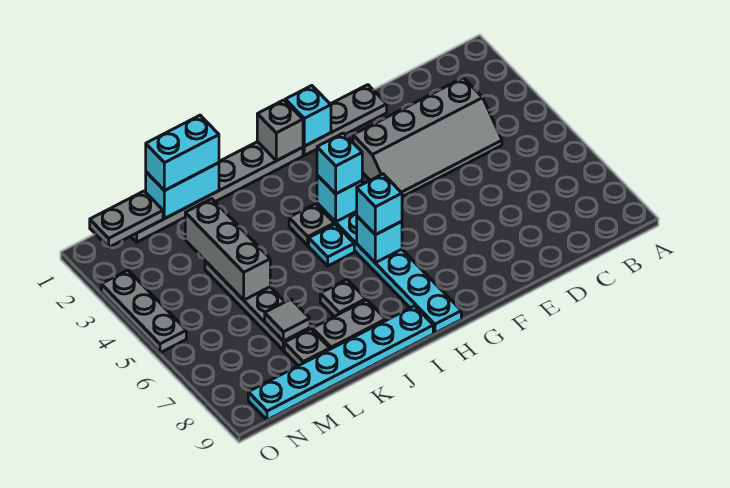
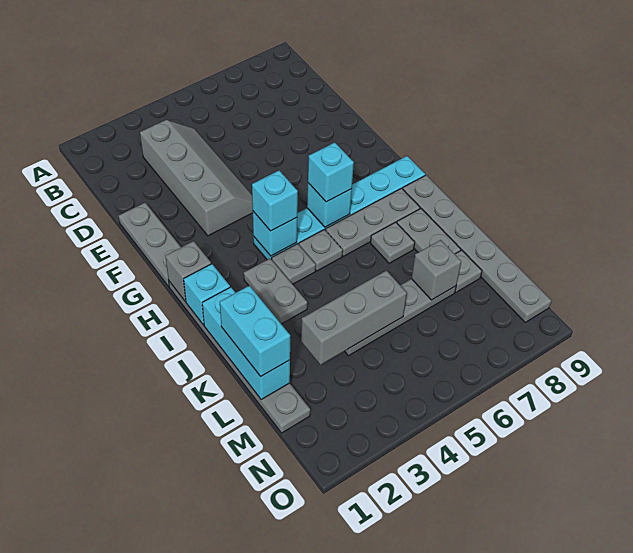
cyan 1x1 brick [285,86,331,146] -> cyan 1x1 brick moved to [184,264,230,325]
cyan 1x1 plate [309,224,354,266] -> grey 1x1 plate [299,229,343,271]
cyan 1x6 plate [248,306,433,420] -> grey 1x6 plate [403,175,551,322]
cyan 1x2 brick [146,163,219,219] -> cyan 1x3 brick [202,287,290,399]
grey 1x1 tile [265,299,310,341] -> grey 1x1 brick [412,240,461,300]
grey 1x2 plate [90,191,163,247] -> grey 1x2 plate moved to [244,258,307,324]
grey 1x3 plate [101,270,186,353] -> grey 1x3 plate moved to [326,188,420,256]

